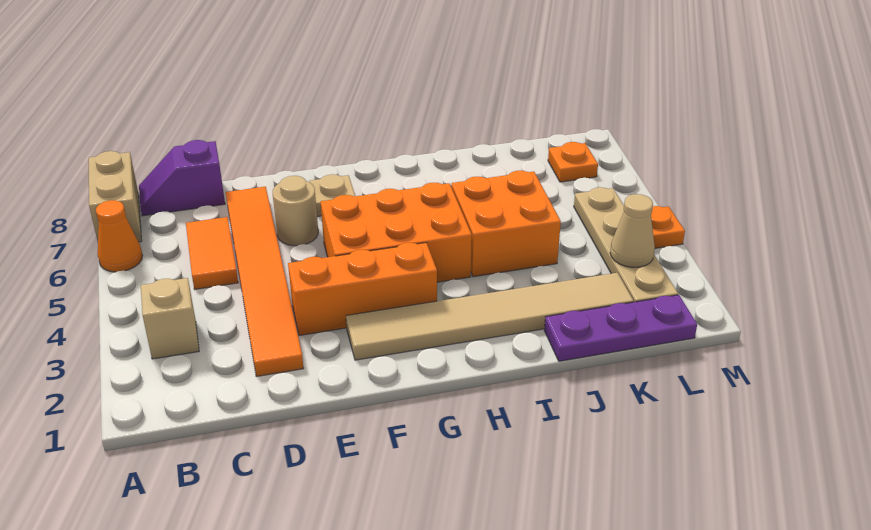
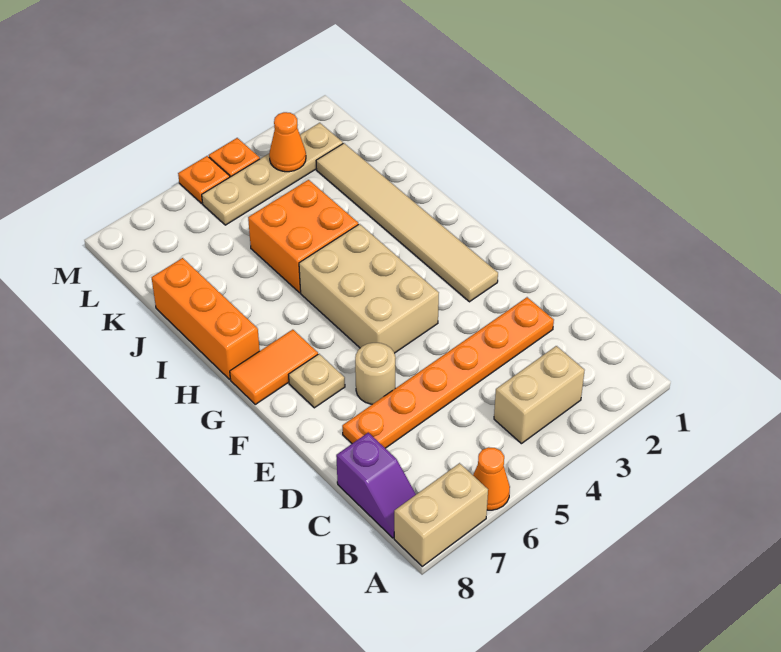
tan 1x1 brick [141,278,199,359] -> tan 1x2 brick [494,346,585,444]
orange 1x2 tile [186,217,238,289] -> orange 1x2 tile moved to [230,330,318,404]
orange 1x6 tile [226,187,304,377] -> orange 1x6 plate [342,297,554,448]
orange 1x3 brick [288,243,437,335] -> orange 1x3 brick moved to [152,258,260,379]
orange 2x3 brick [321,183,472,282] -> tan 2x3 brick [299,224,439,353]
purple 1x3 plate [544,295,697,361] -> none
tan 1x1 cone [610,194,655,268] -> orange 1x1 cone [269,112,306,172]
orange 1x1 plate [548,142,598,182] -> orange 1x1 plate moved to [178,156,230,203]

